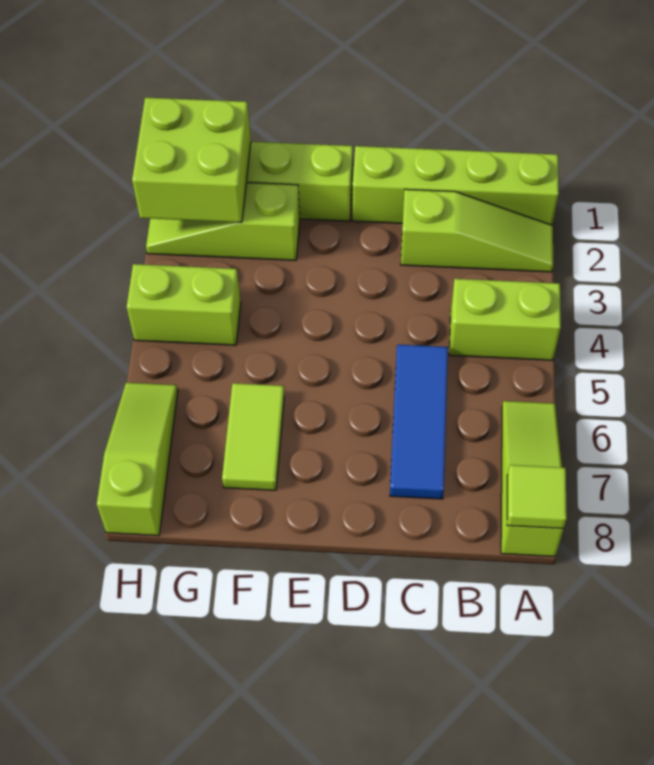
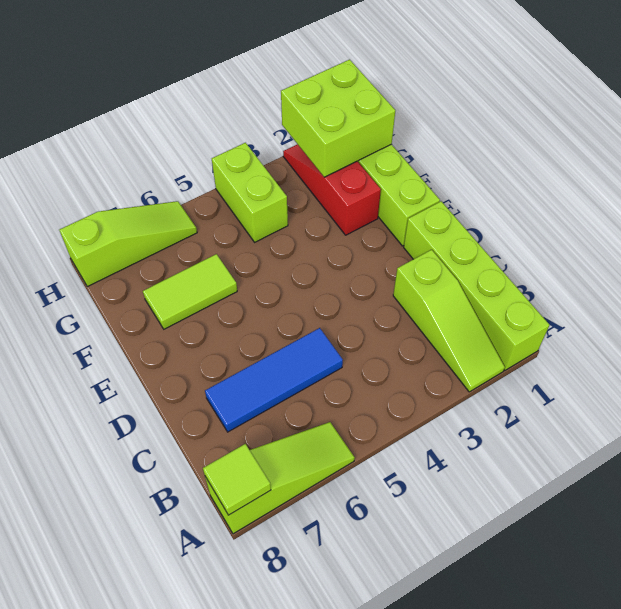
lime 1x2 brick [449,279,561,360] -> none
lime 1x3 slope [146,183,300,260] -> red 1x3 slope [283,144,381,235]

